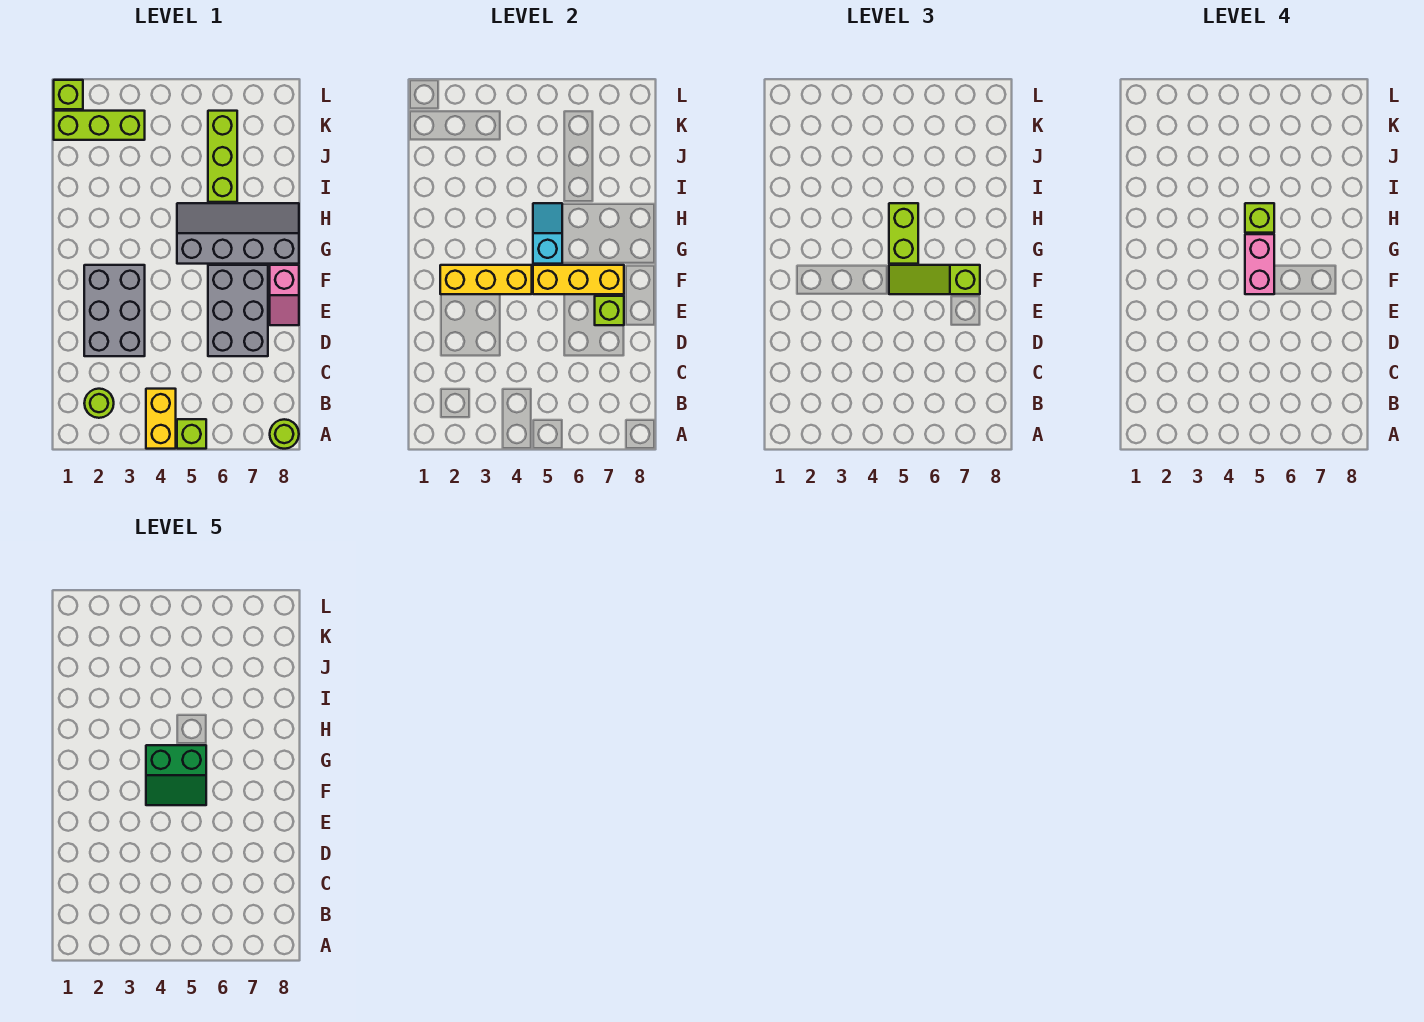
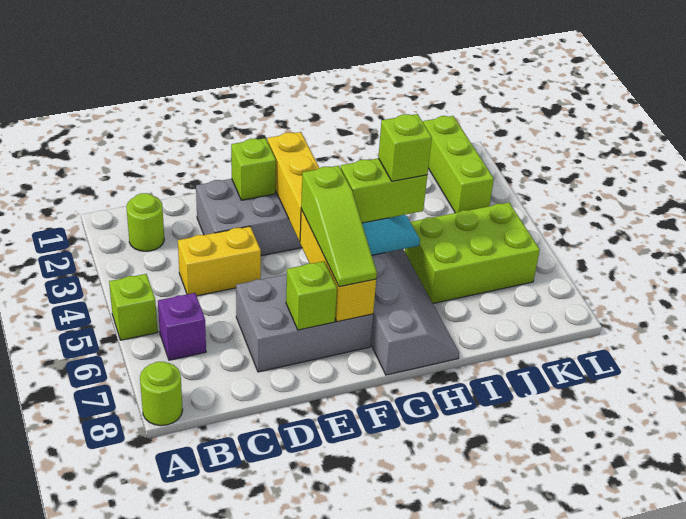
yellow 1x2 brick [146,389,176,449] -> yellow 1x2 brick moved to [178,226,261,296]
none -> purple 1x1 brick [158,293,206,360]
pink 1x2 slope [270,265,299,325] -> none
green 2x2 slope [146,745,206,805] -> none
lime 1x3 slope [889,265,980,294] -> lime 1x3 slope turned to [301,166,377,287]
pink 1x2 brick [1245,234,1274,294] -> none
lime 1x3 brick [208,111,237,202] -> lime 2x3 brick [405,203,540,304]
lime 1x1 brick [54,80,83,109] -> lime 1x1 brick moved to [231,138,276,200]

